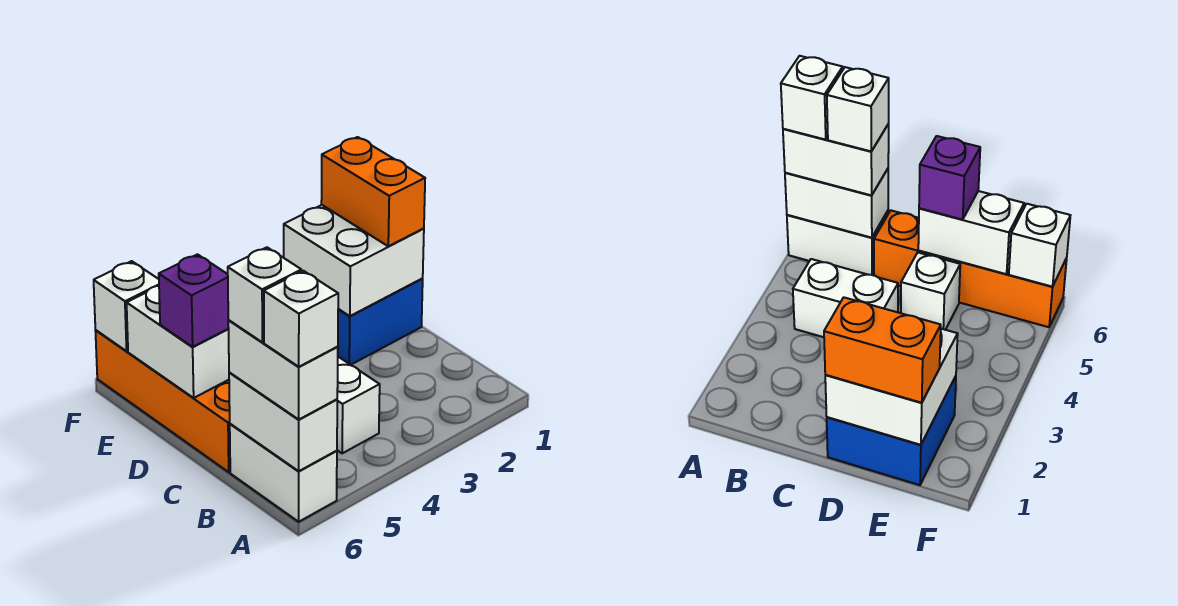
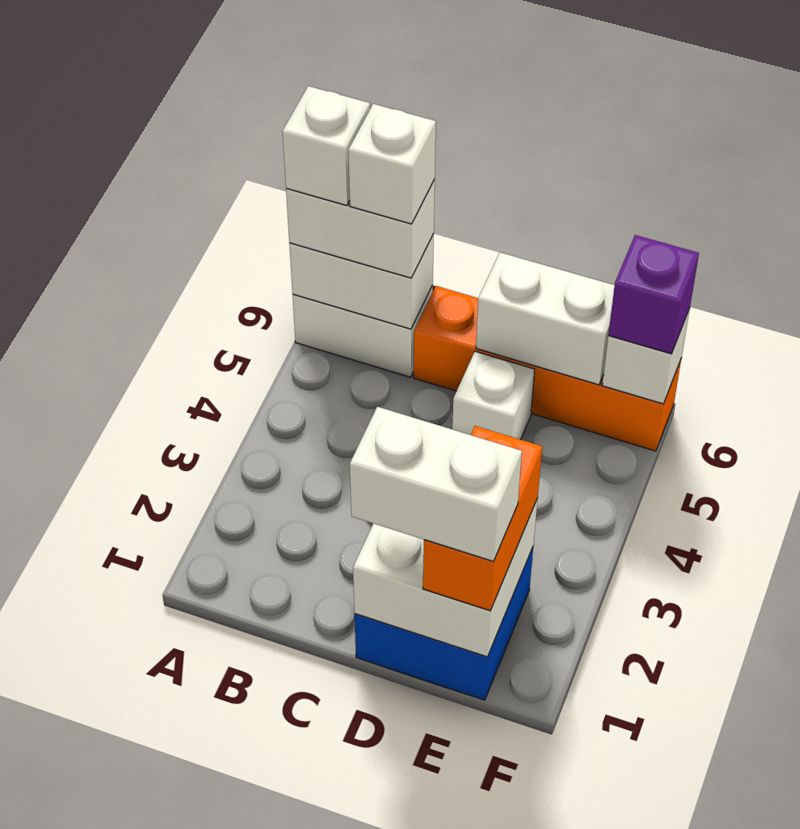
white 1x2 brick [337,357,380,453] -> white 1x2 brick moved to [350,407,522,561]
orange 1x2 brick [321,137,425,246] -> orange 1x2 brick turned to [423,426,542,611]
purple 1x1 brick [159,254,229,347] -> purple 1x1 brick moved to [608,235,699,354]

